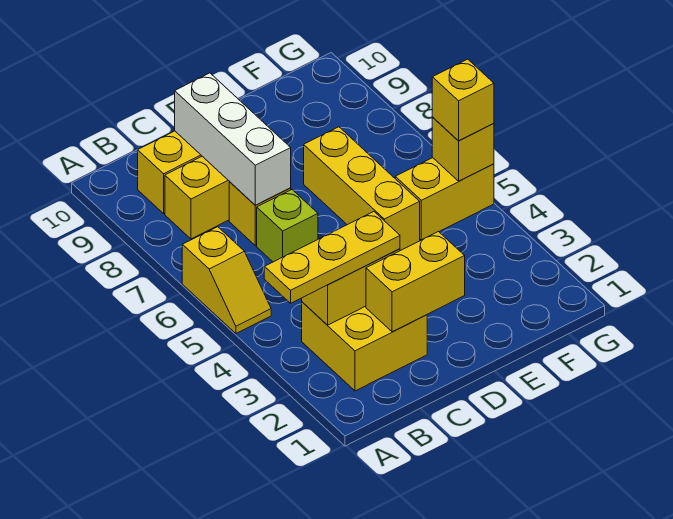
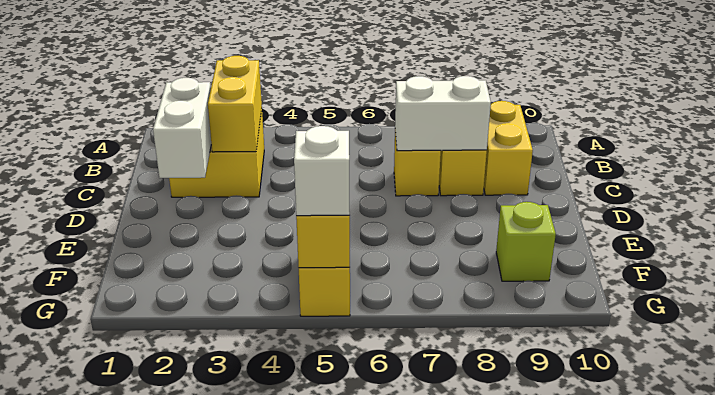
yellow 1x3 plate [264,212,400,303] -> none
yellow 1x2 slope [182,227,271,334] -> none
yellow 1x2 brick [366,232,465,332] -> white 1x2 brick [153,78,211,178]
lime 1x1 brick [257,190,318,262] -> lime 1x1 brick moved to [496,202,556,281]
white 1x3 brick [175,73,291,205] -> white 1x2 brick [395,76,491,151]
yellow 1x3 brick [304,127,420,251] -> none
yellow 1x1 brick [432,59,494,141] -> white 1x1 brick [294,126,350,216]

